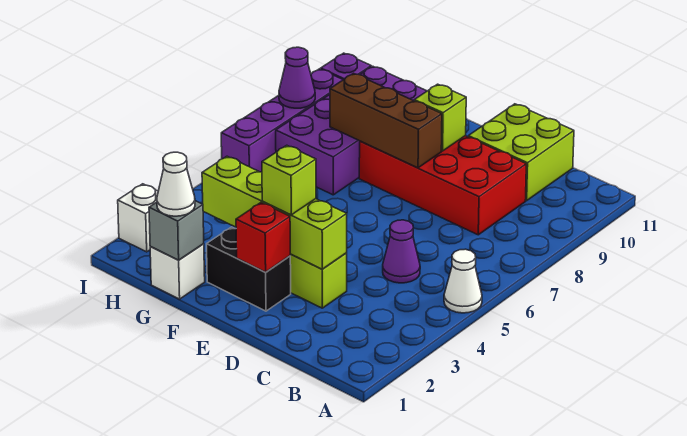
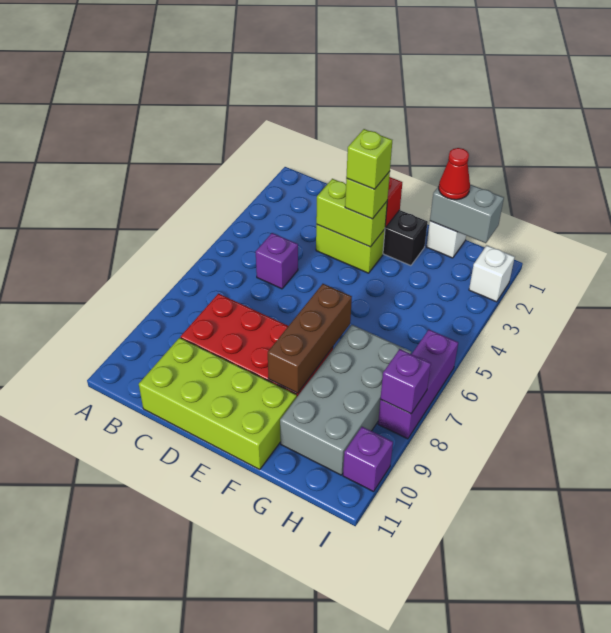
white 1x1 cone [444,249,482,313] -> none
purple 1x1 cone [383,220,420,283] -> purple 1x1 brick [256,233,298,289]
lime 2x2 brick [468,104,574,201] -> lime 2x4 brick [139,338,297,469]
lime 1x4 brick [202,156,347,269] -> lime 1x2 brick [316,179,387,247]
brown 1x3 brick [330,73,442,168] -> brown 1x3 brick turned to [268,284,352,393]
lime 1x1 brick [414,84,466,151] -> lime 1x1 brick moved to [346,129,392,189]
grey 1x1 brick [149,201,204,260] -> grey 1x2 brick [430,184,504,243]
white 1x1 cone [157,152,195,216] -> red 1x1 cone [439,148,470,200]
purple 2x4 brick [276,66,427,195] -> grey 2x4 brick [280,325,411,475]
purple 1x4 brick [221,69,343,172] -> purple 1x3 brick [378,330,458,439]
purple 1x1 cone [279,47,315,108] -> purple 1x1 brick [380,349,431,414]

